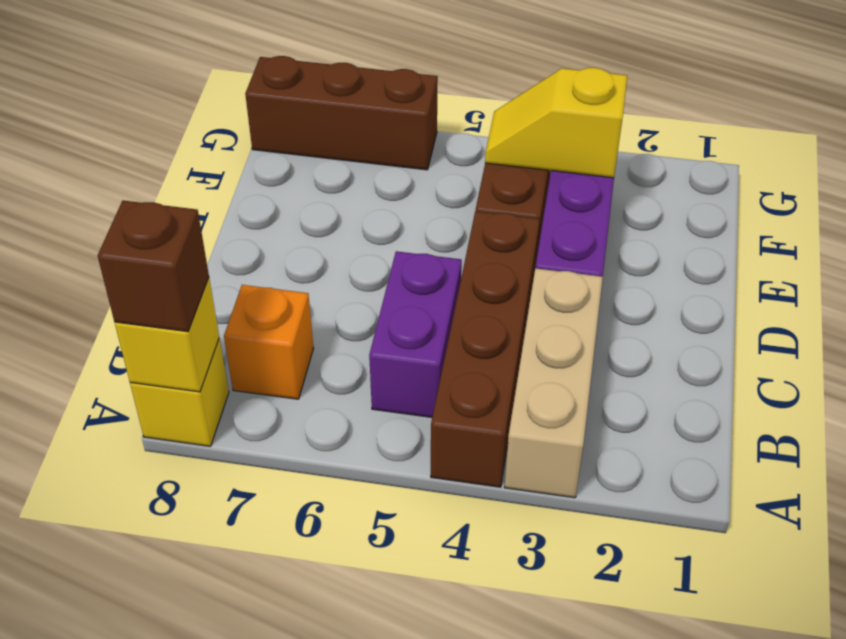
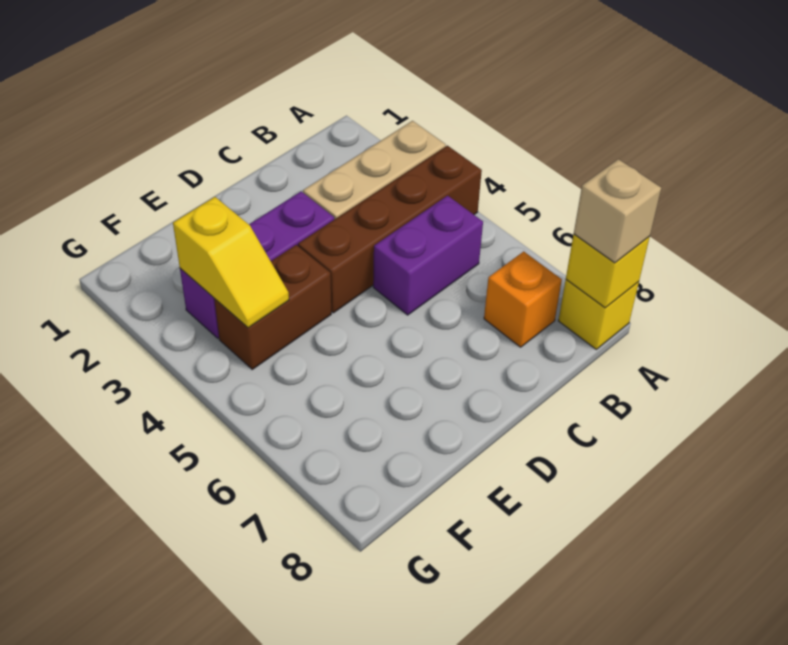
brown 1x1 brick [98,201,209,332] -> tan 1x1 brick [574,159,661,263]
brown 1x3 brick [245,56,438,170] -> none

